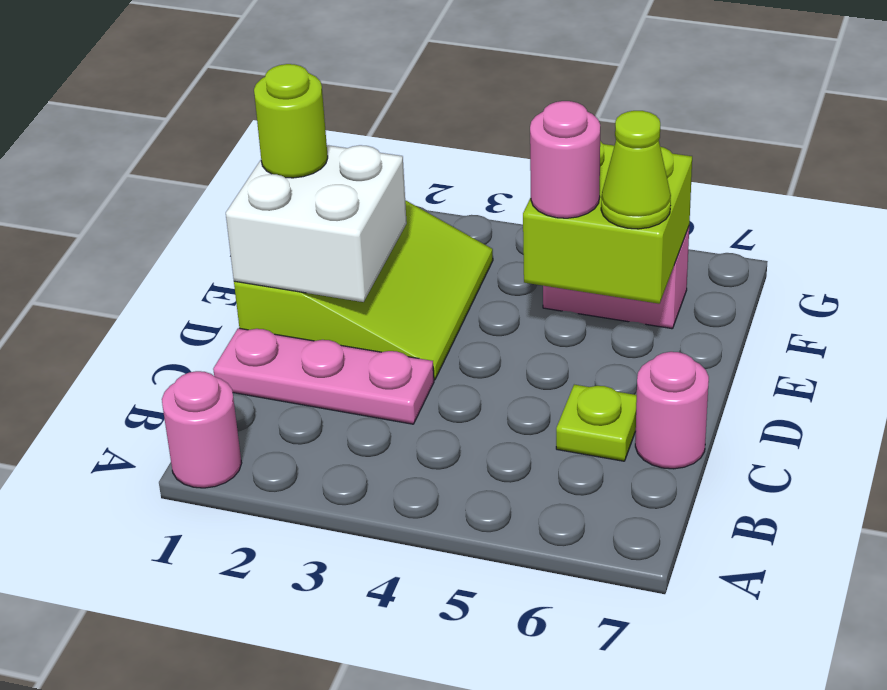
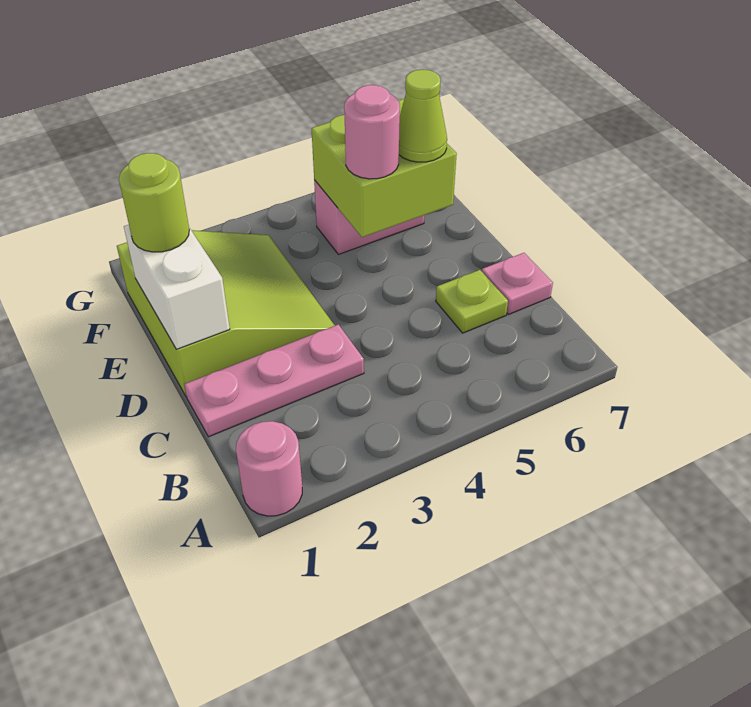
pink 1x1 round brick [635,352,709,469] -> pink 1x1 plate [482,253,553,314]
white 2x2 brick [226,145,407,302] -> white 1x2 brick [124,225,230,349]

